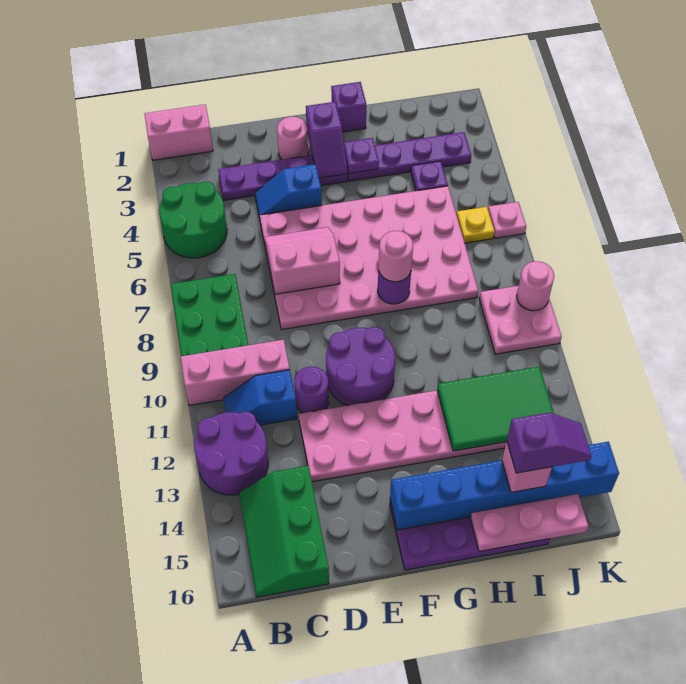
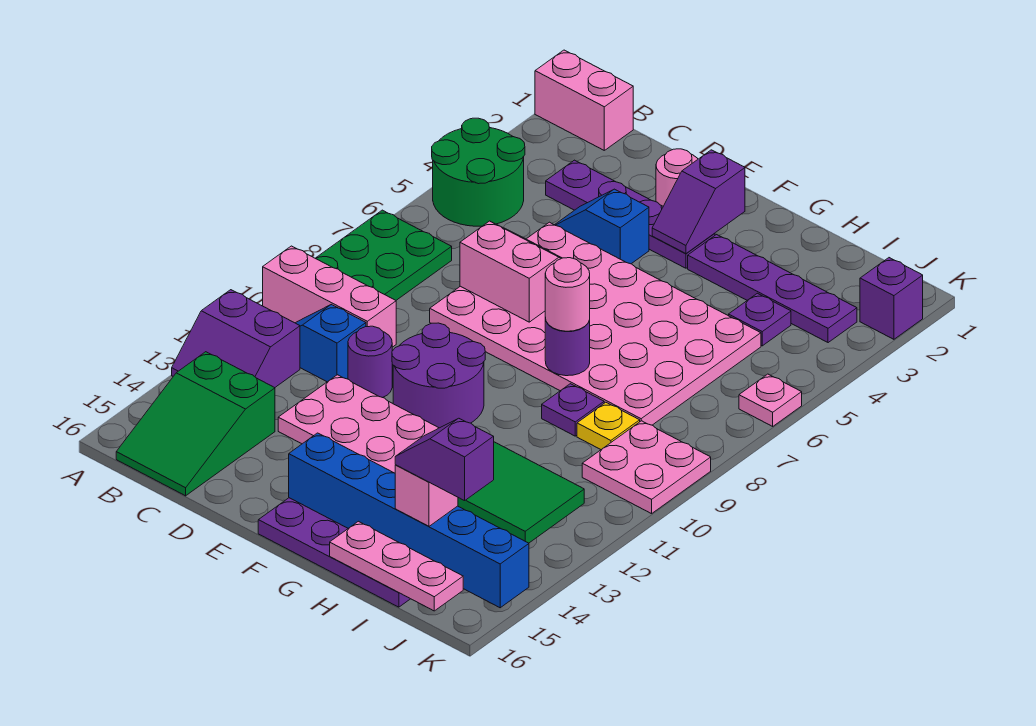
purple 2x2 round brick [194,412,268,495] -> purple 2x2 slope [172,290,300,388]
green 2x3 slope [239,466,329,597] -> green 2x3 slope turned to [116,352,275,496]
purple 1x1 brick [331,82,366,132] -> purple 1x1 brick moved to [860,258,923,339]
purple 1x1 plate [344,138,379,174] -> purple 1x1 plate moved to [542,384,604,436]
purple 1x2 slope [507,413,591,473] -> purple 1x2 slope turned to [395,418,494,501]
yellow 1x1 plate [457,207,495,243] -> yellow 1x1 plate moved to [577,402,640,449]
pink 1x1 round brick [517,261,554,311] -> none

